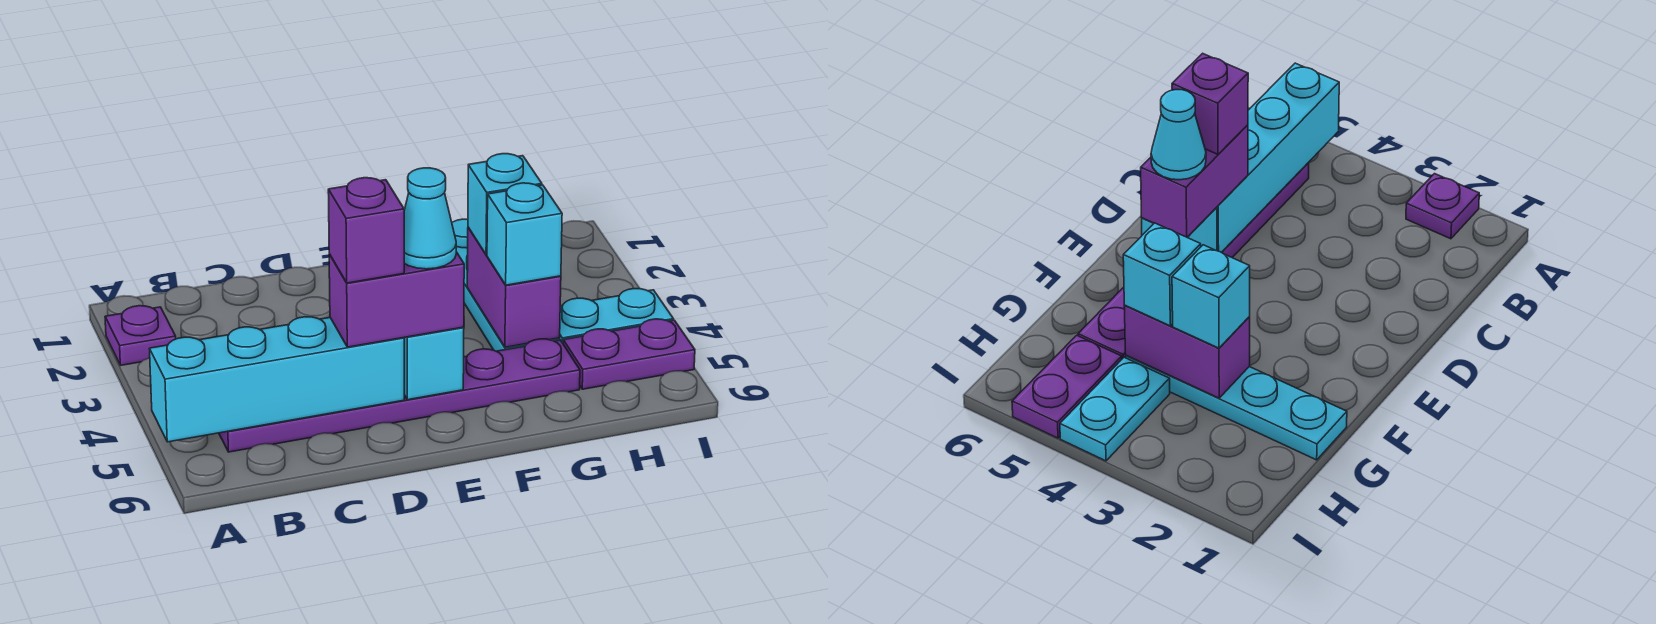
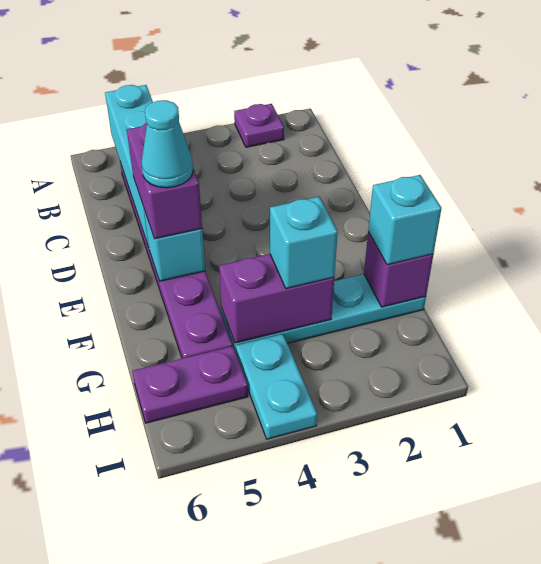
purple 1x1 brick [328,178,404,283] -> purple 1x1 brick moved to [364,232,433,307]
cyan 1x1 brick [487,183,562,285] -> cyan 1x1 brick moved to [368,175,442,265]
purple 1x2 plate [563,319,695,389] -> purple 1x2 plate turned to [132,346,248,423]

